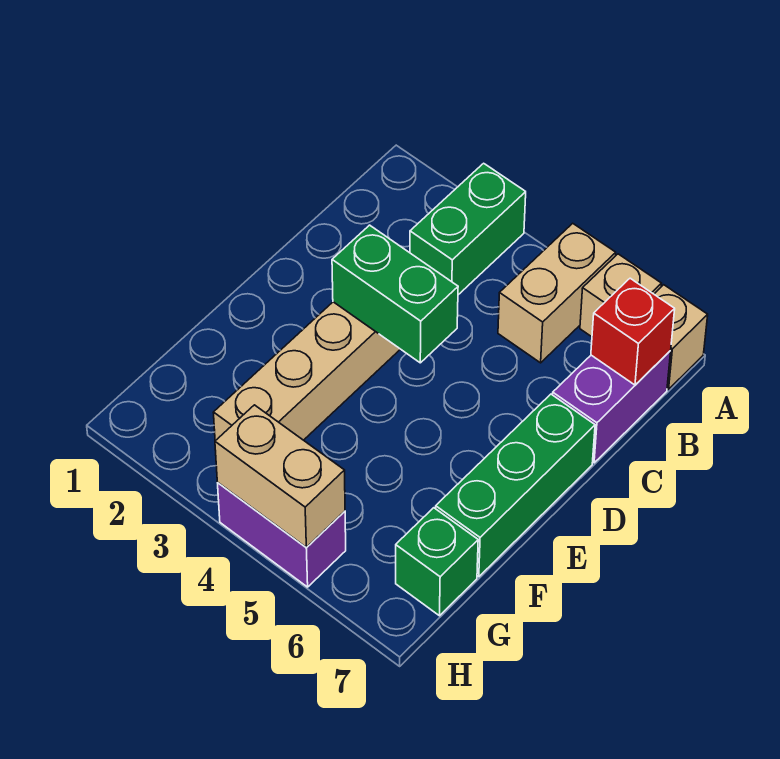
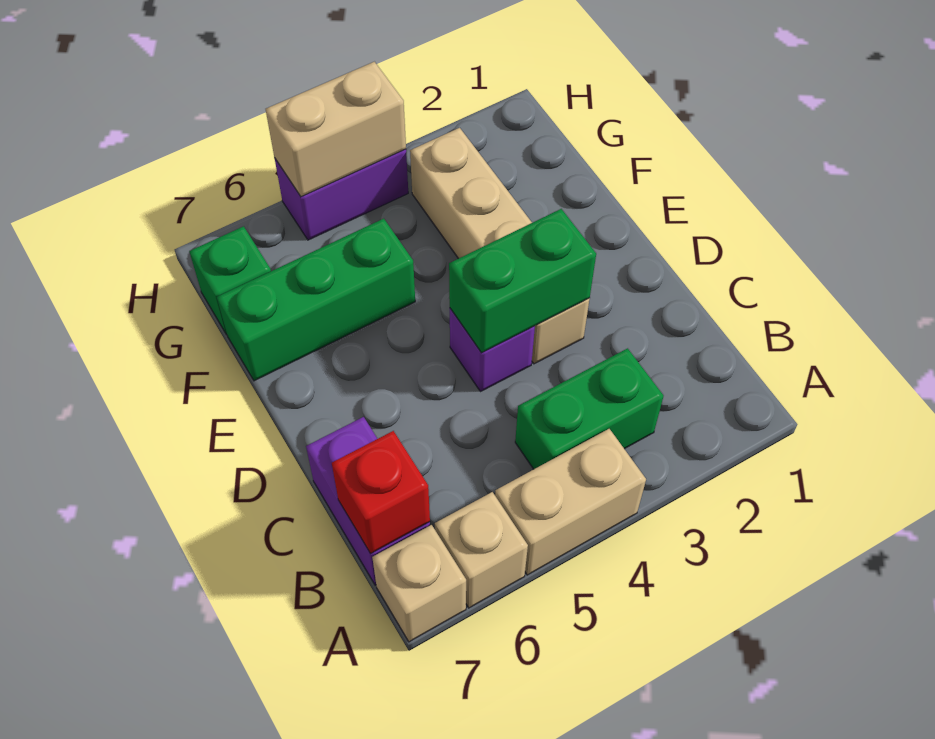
green 1x2 brick [410,163,526,295] -> green 1x2 brick turned to [515,348,664,469]
tan 1x2 brick [498,223,616,363] -> tan 1x2 brick turned to [495,429,646,575]
none -> purple 1x1 brick [450,309,535,392]
green 1x3 brick [436,394,595,577] -> green 1x3 brick turned to [217,219,415,381]

